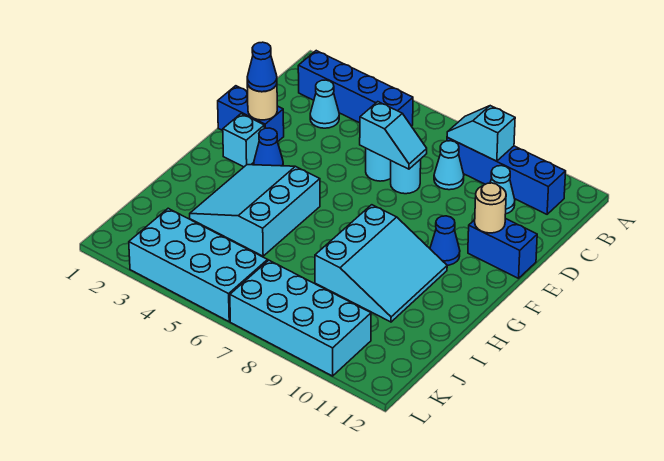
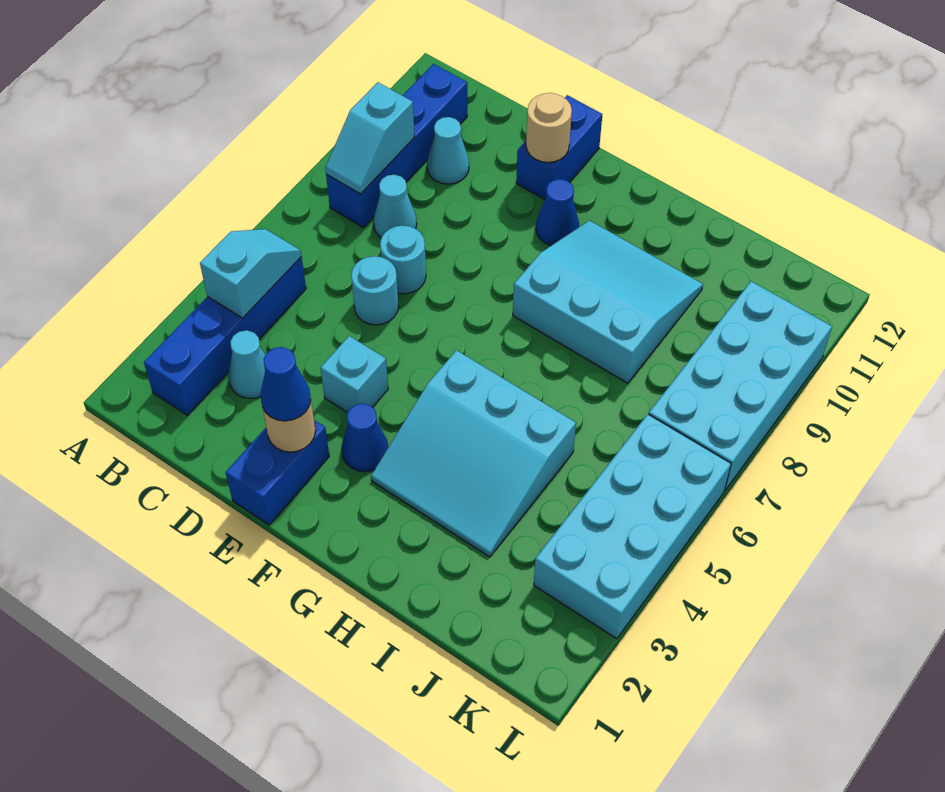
cyan 1x2 slope [360,102,427,169] -> cyan 1x2 slope moved to [200,229,301,318]
cyan 1x1 brick [223,114,264,167] -> cyan 1x1 brick moved to [321,336,388,412]

